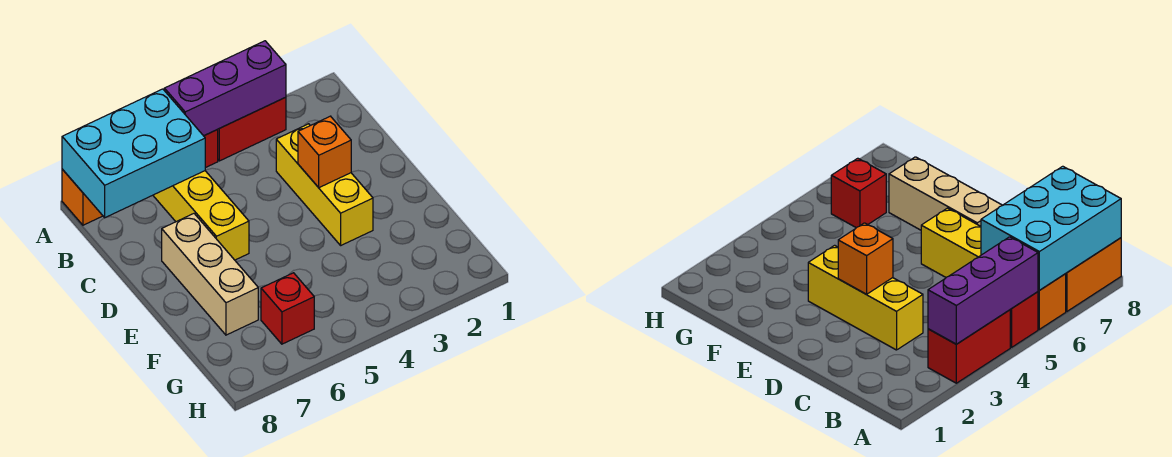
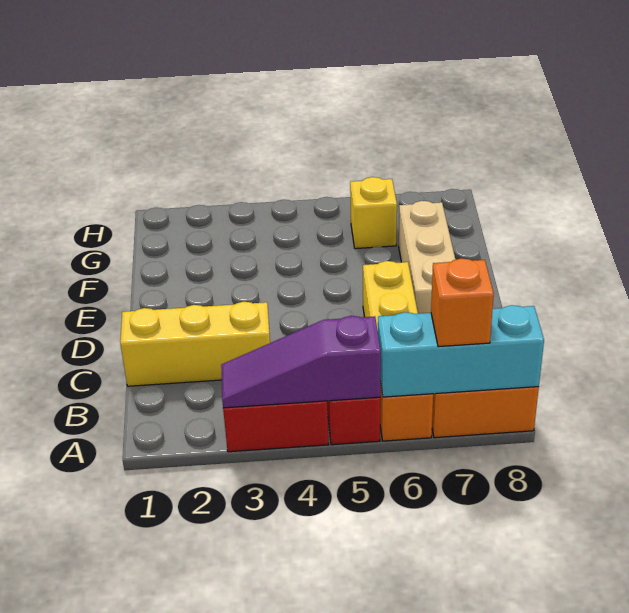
purple 1x3 brick [164,41,286,136] -> purple 1x3 slope [221,316,381,408]
cyan 2x3 brick [62,89,205,218] -> cyan 1x3 brick [378,305,544,397]
yellow 1x3 brick [276,124,373,245] -> yellow 1x3 brick turned to [120,302,270,386]
orange 1x1 brick [298,116,351,188] -> orange 1x1 brick moved to [431,258,494,347]
red 1x1 brick [261,273,314,344] -> yellow 1x1 brick [350,177,397,249]

